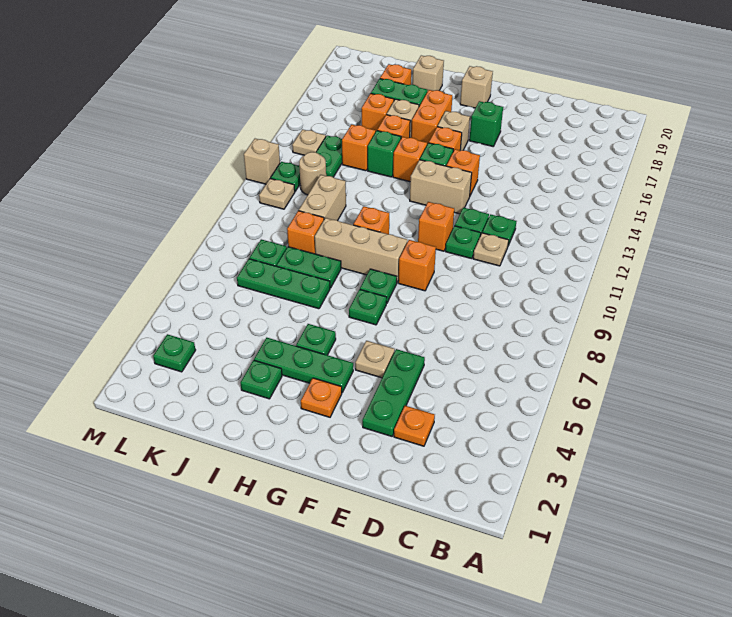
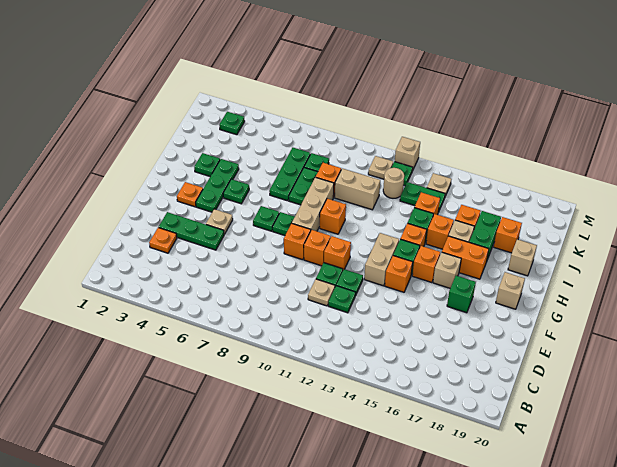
none -> orange 1x1 brick [304,230,331,266]

